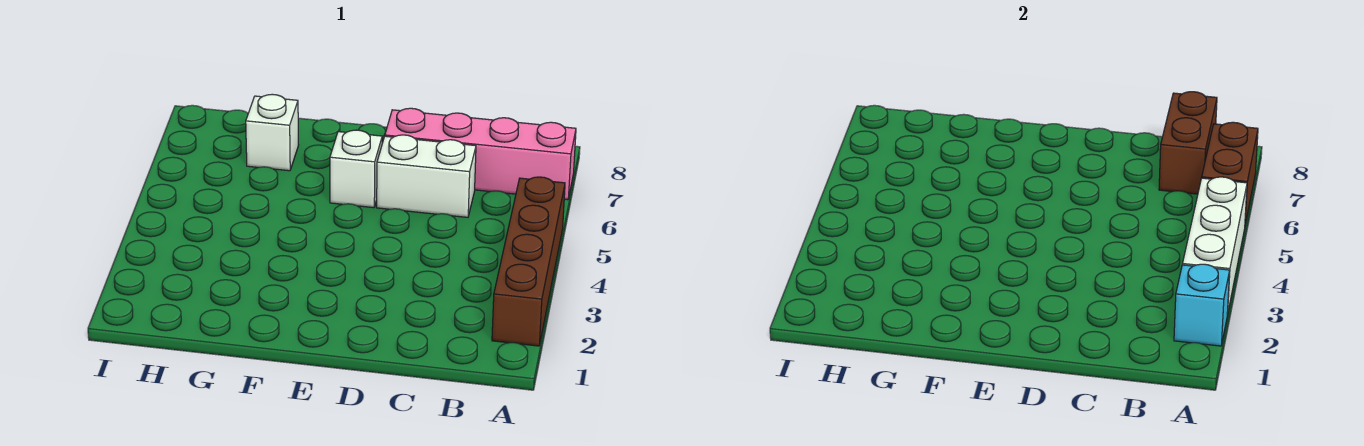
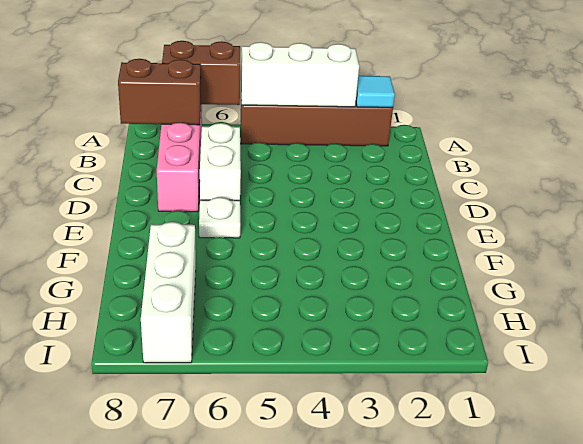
cyan 1x1 brick [1174,264,1230,346] -> cyan 1x1 tile [356,76,395,107]
white 1x1 brick [330,130,382,208] -> white 1x1 plate [199,197,240,238]
white 1x1 brick [246,94,299,171] -> white 1x3 brick [141,222,196,363]

